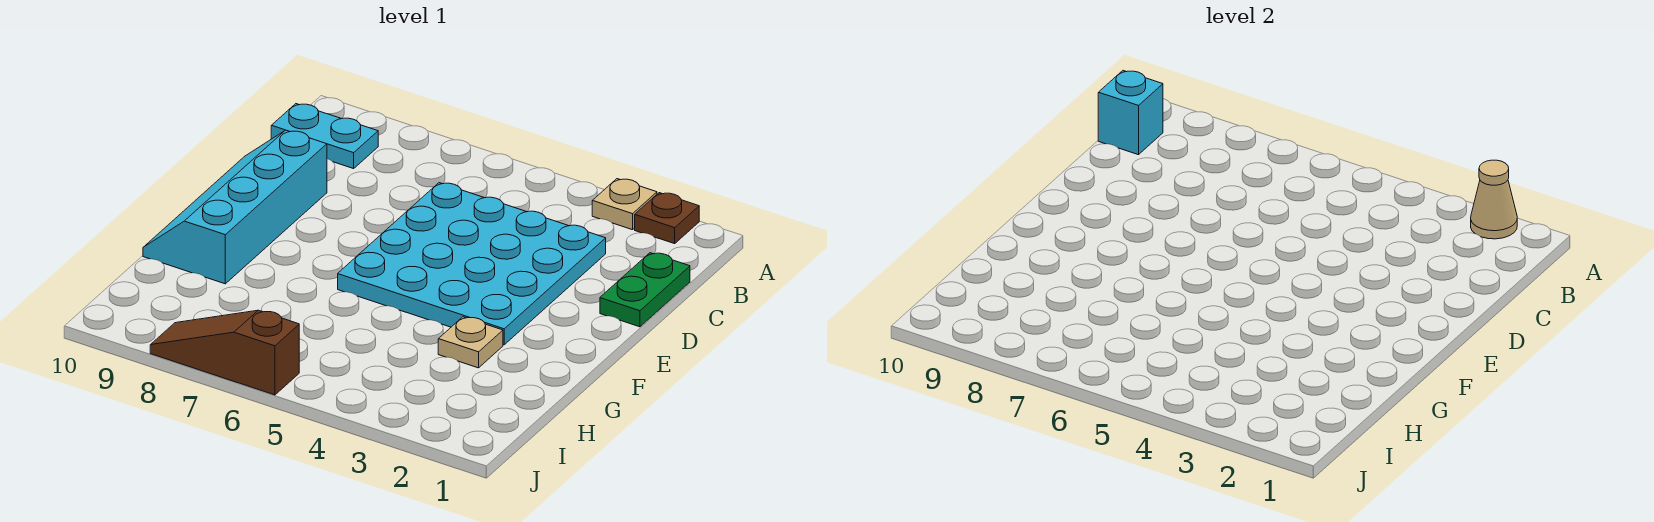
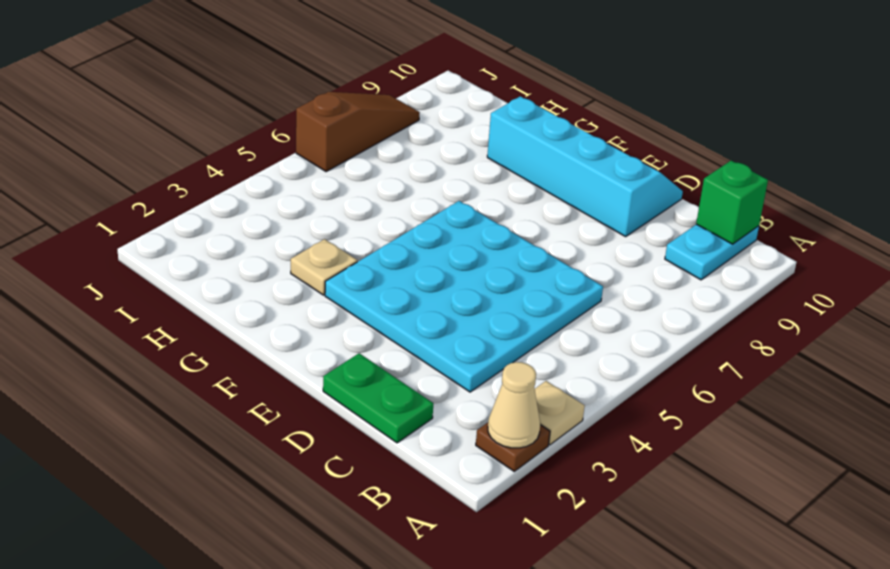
cyan 1x1 brick [1098,71,1163,155] -> green 1x1 brick [696,161,768,244]

